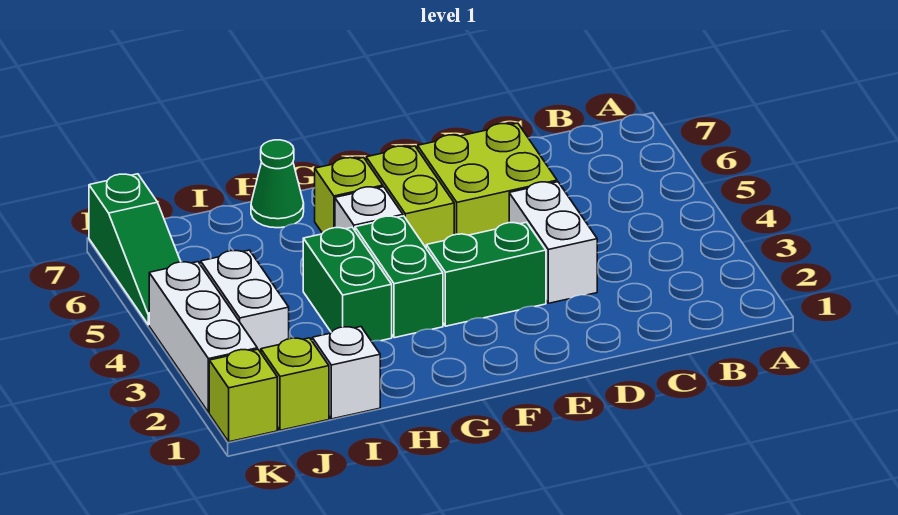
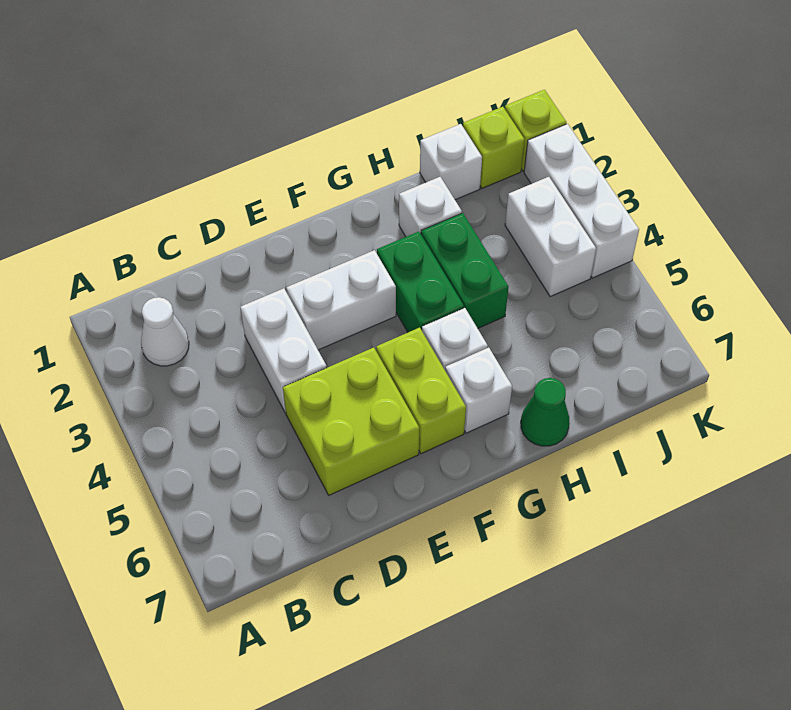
none -> white 1x1 cone [141,297,189,366]
green 1x2 brick [426,222,546,326] -> white 1x2 brick [287,250,396,350]
lime 1x1 brick [315,158,383,233] -> white 1x1 brick [445,348,512,433]
none -> white 1x1 brick [399,177,462,237]
green 1x3 slope [89,174,181,325] -> none

